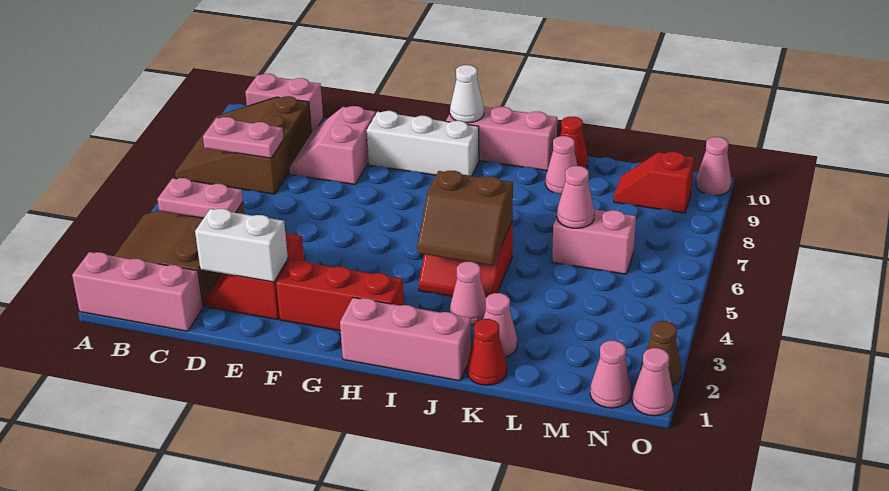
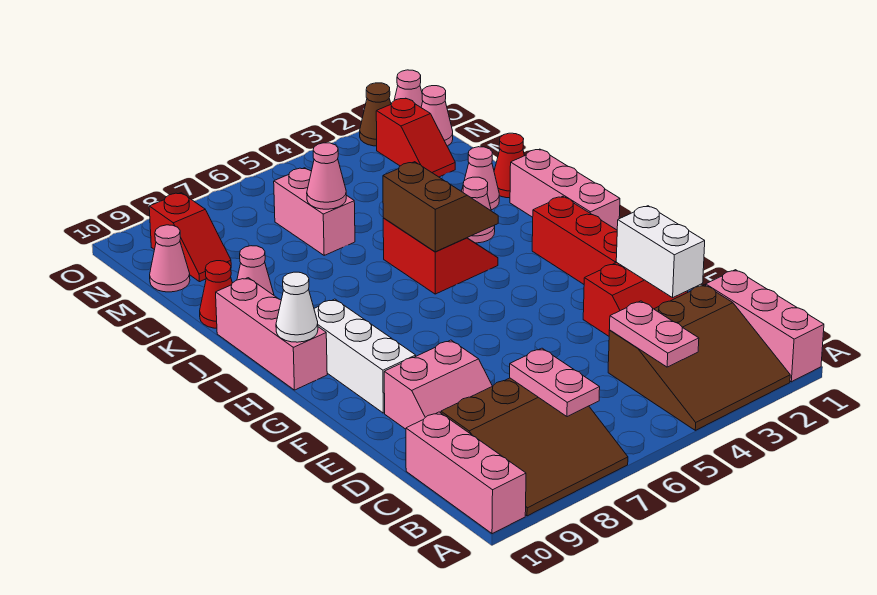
pink 1x2 brick [245,74,323,132] -> pink 1x3 brick [406,412,526,534]
none -> red 1x2 slope [376,98,455,177]
pink 1x1 cone [696,137,731,195] -> pink 1x1 cone moved to [150,225,190,292]

